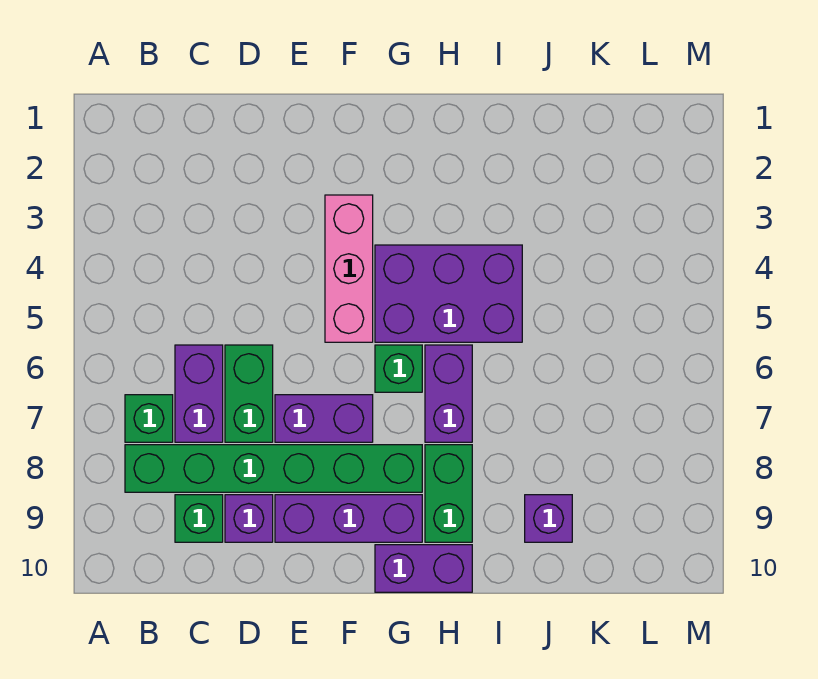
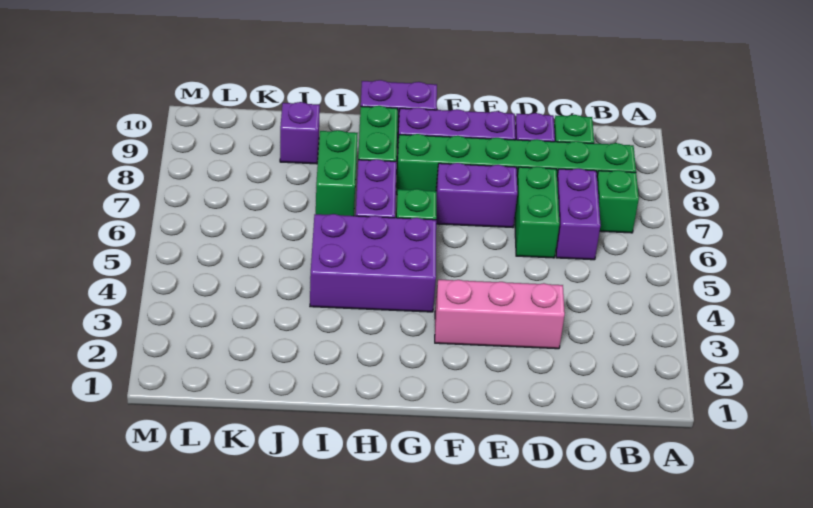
pink 1x3 brick [325,195,373,342] -> pink 1x3 brick turned to [435,280,565,349]
none -> green 1x2 brick [316,130,358,216]

